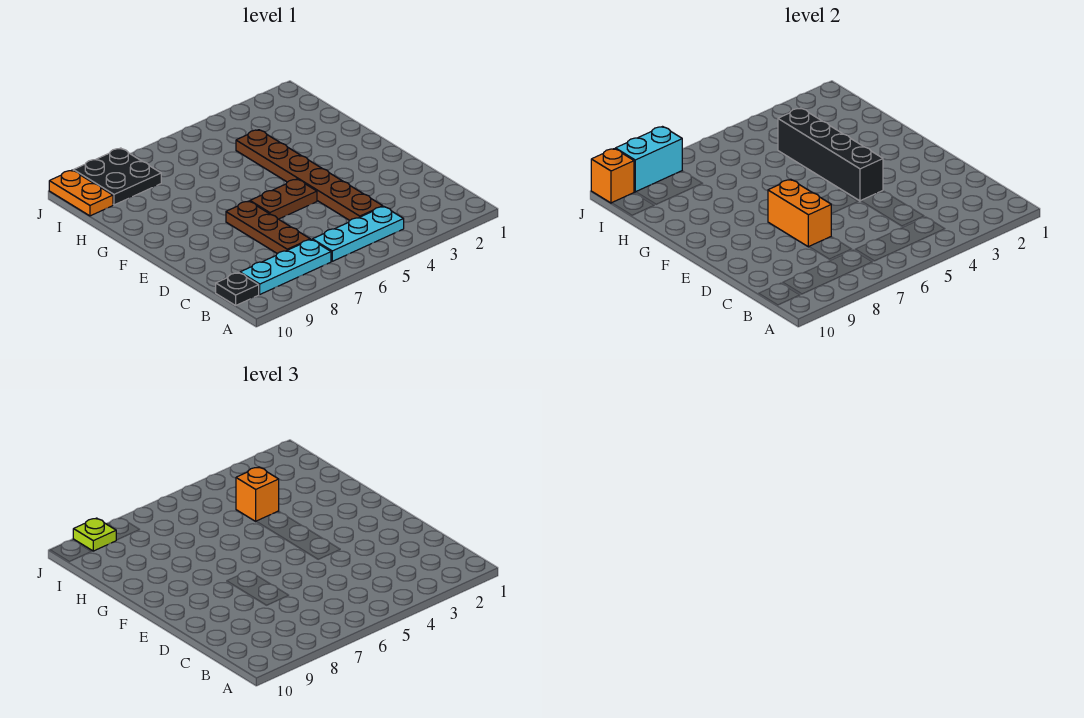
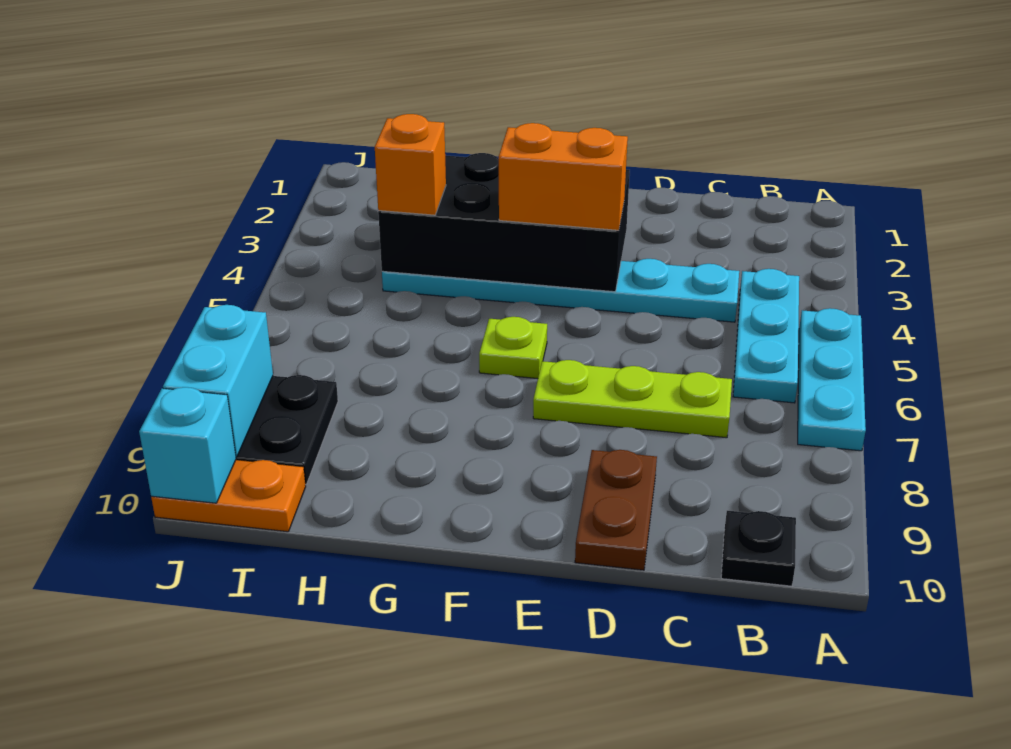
cyan 1x3 plate [240,240,331,294] -> cyan 1x3 plate moved to [798,308,866,451]
brown 1x6 plate [236,130,383,220] -> cyan 1x6 plate [382,259,739,322]
brown 1x3 plate [226,201,310,254] -> lime 1x3 plate [533,360,732,438]
orange 1x2 brick [768,180,831,247] -> orange 1x2 brick moved to [499,123,628,230]
black 1x4 brick [778,108,883,201] -> black 2x4 brick [378,153,630,292]
brown 1x2 plate [250,179,317,219] -> brown 1x2 plate moved to [575,450,657,570]
lime 1x1 plate [73,518,116,551] -> lime 1x1 plate moved to [479,317,547,379]
orange 1x1 brick [591,149,634,203] -> cyan 1x1 brick [139,387,236,503]

